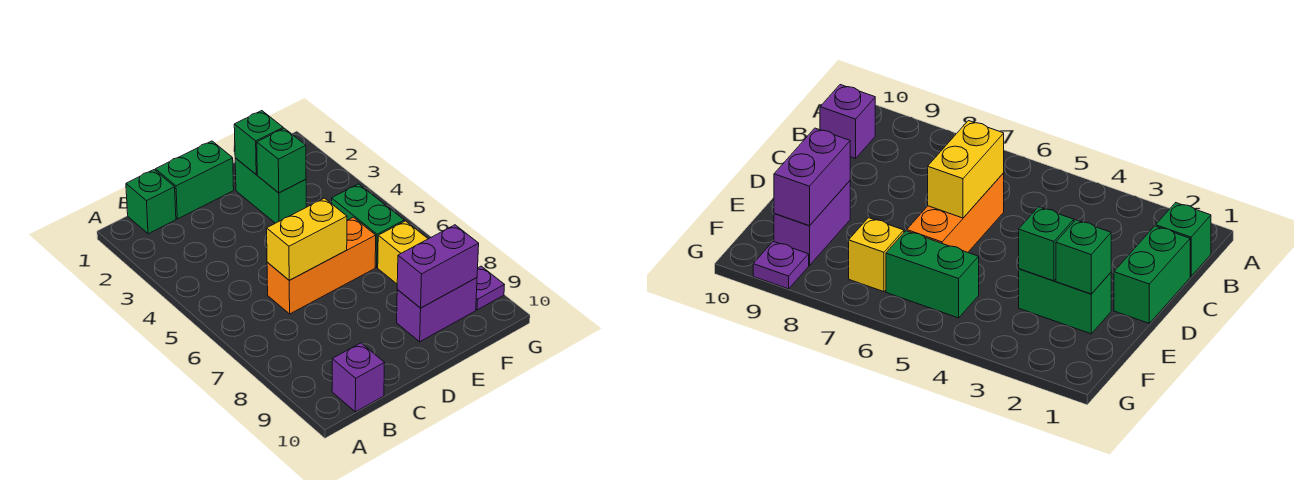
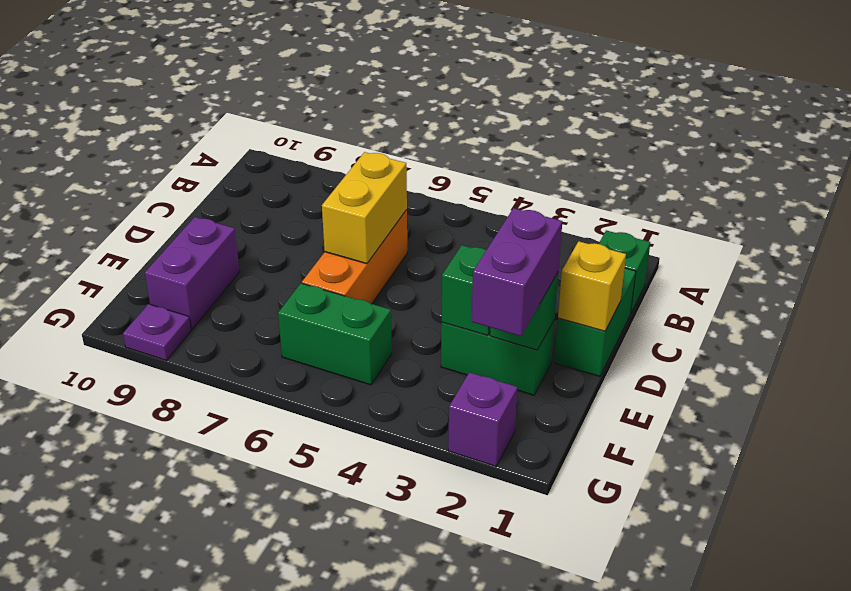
purple 1x1 brick [332,343,385,412] -> purple 1x1 brick moved to [448,372,517,466]
purple 1x2 brick [397,225,479,308] -> purple 1x2 brick moved to [472,208,562,336]
yellow 1x1 brick [378,221,428,284] -> yellow 1x1 brick moved to [558,241,626,331]

